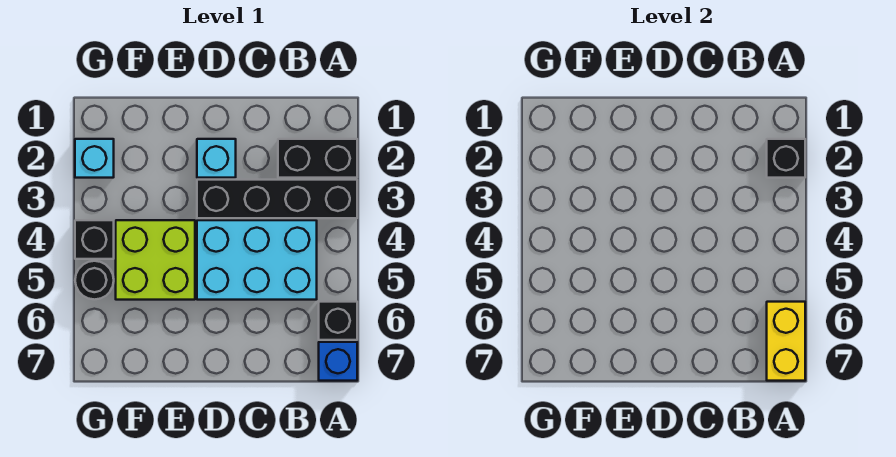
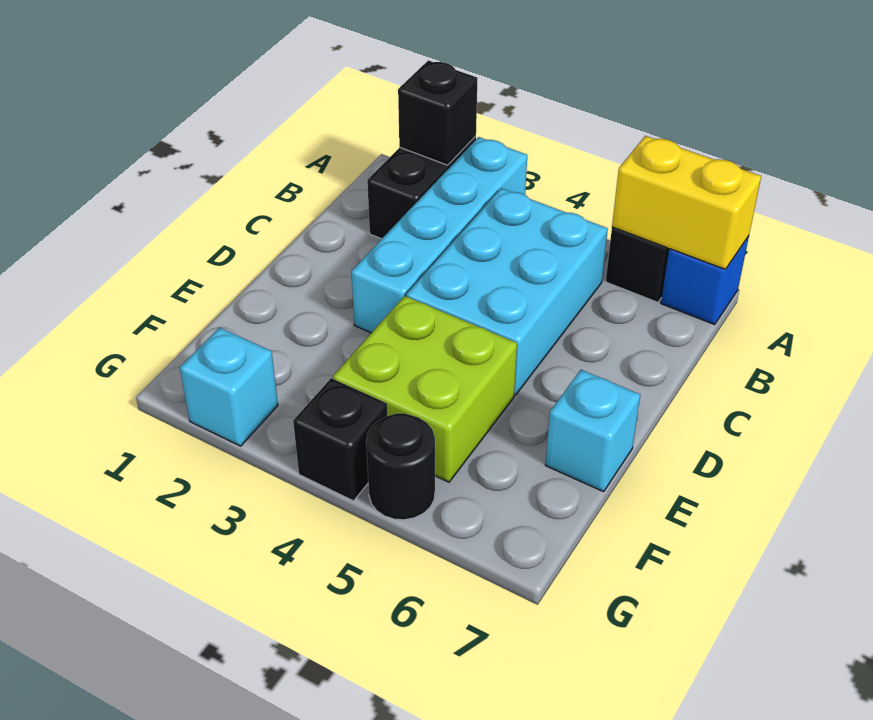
black 1x4 brick [197,180,357,218] -> cyan 1x4 brick [351,137,527,333]
cyan 1x1 brick [197,139,236,178] -> cyan 1x1 brick moved to [545,370,640,492]

